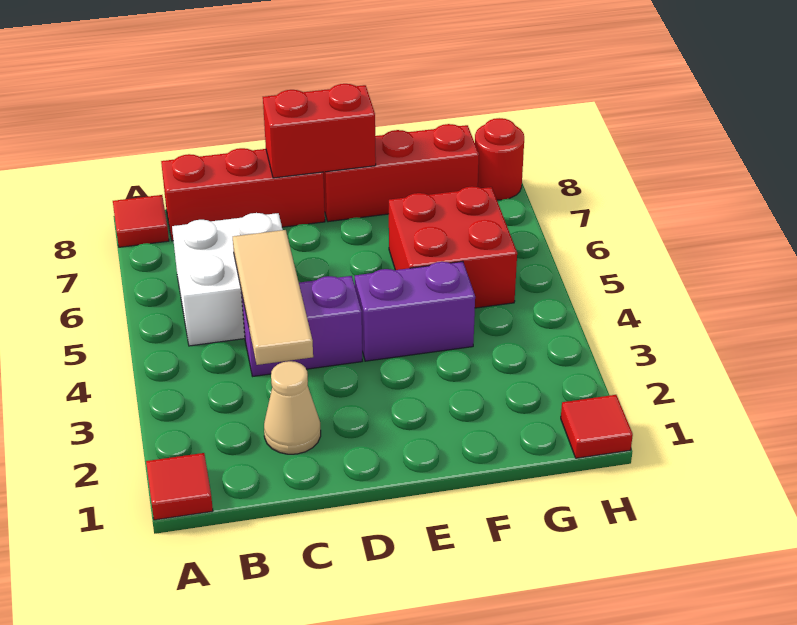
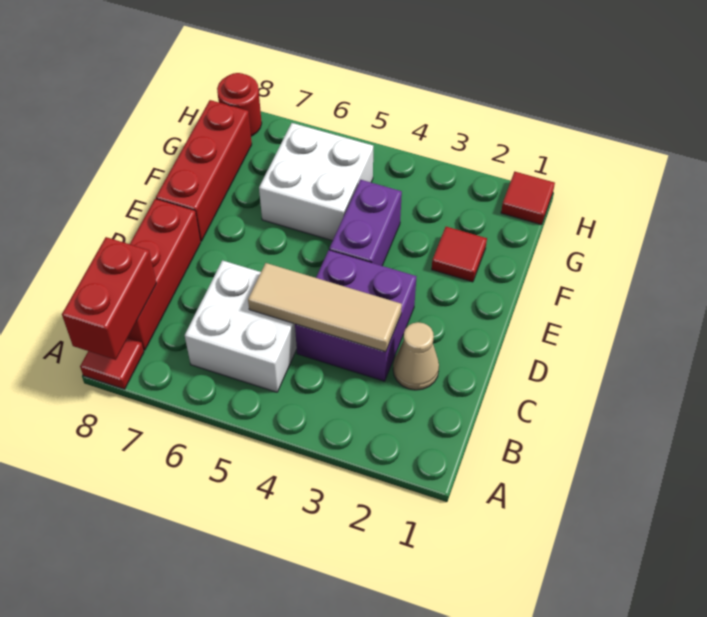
red 1x1 tile [146,453,213,520] -> red 1x1 tile moved to [432,227,487,282]
purple 1x2 brick [241,276,362,376] -> purple 2x2 brick [295,250,417,381]
red 1x2 brick [263,84,376,178] -> red 1x2 brick moved to [62,237,157,360]
red 2x2 brick [389,186,517,308] -> white 2x2 brick [259,123,373,241]

